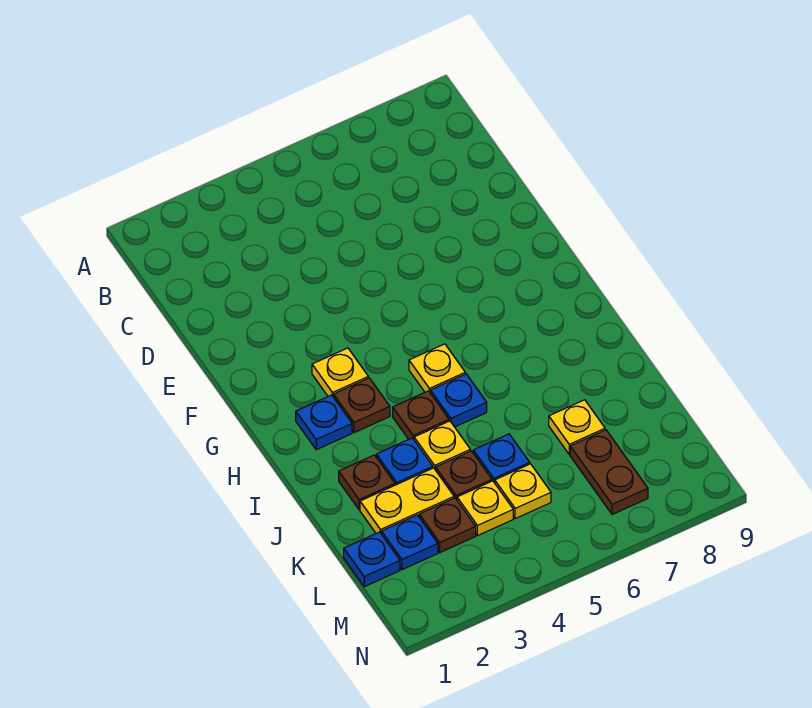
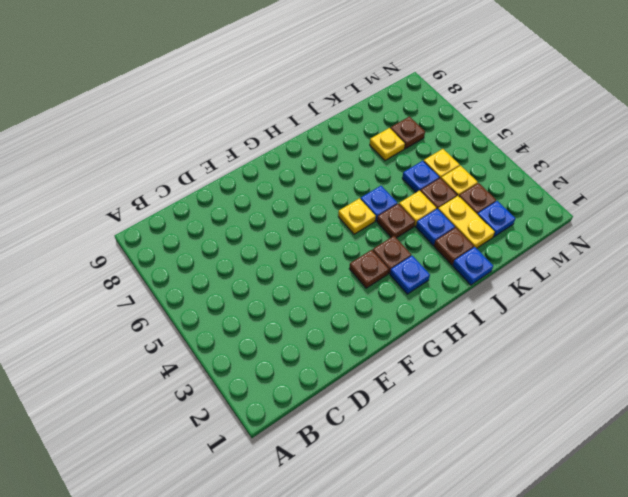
yellow 1x1 plate [312,348,368,397] -> brown 1x1 plate [349,250,389,288]
blue 1x1 plate [344,532,400,587] -> blue 1x1 plate moved to [453,247,493,285]
brown 1x2 plate [570,430,648,515] -> brown 1x1 plate [390,117,425,149]

